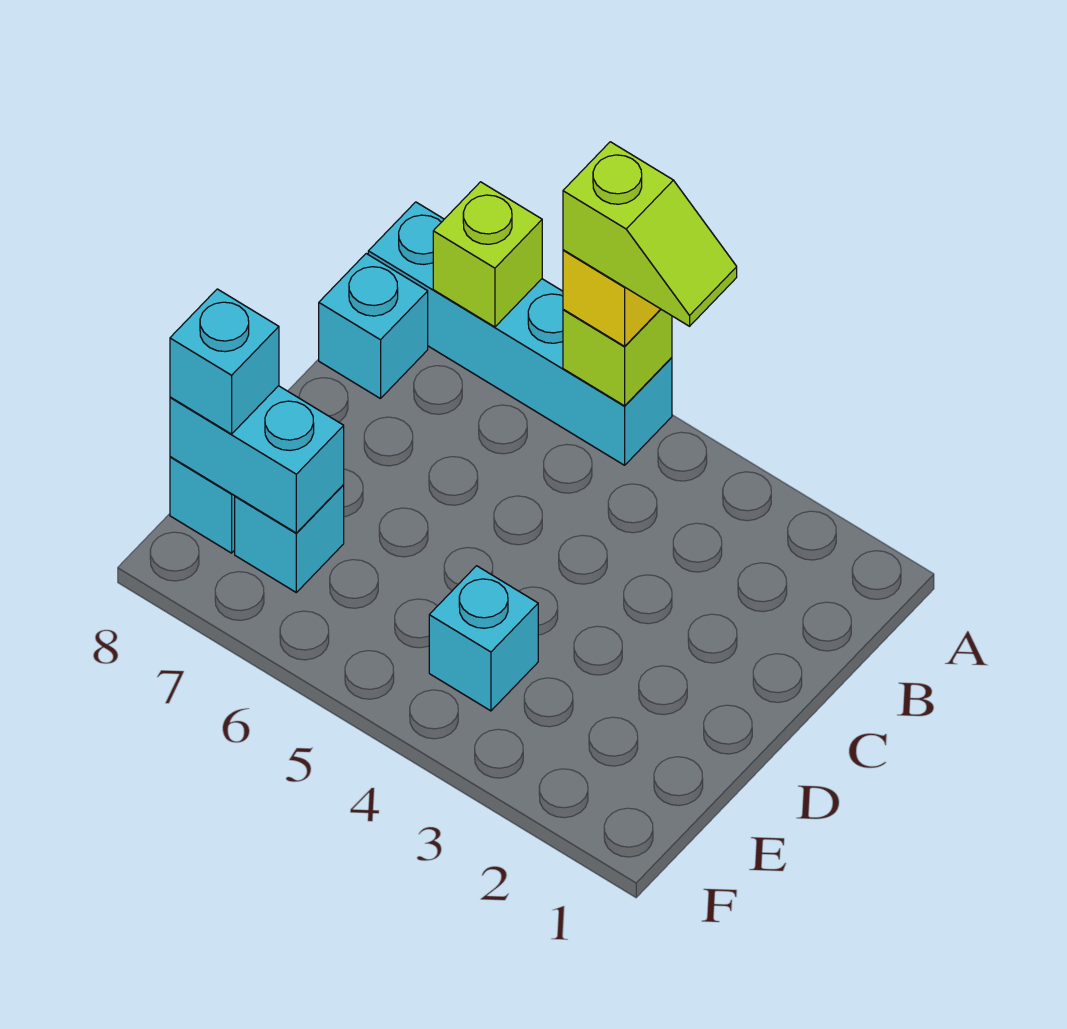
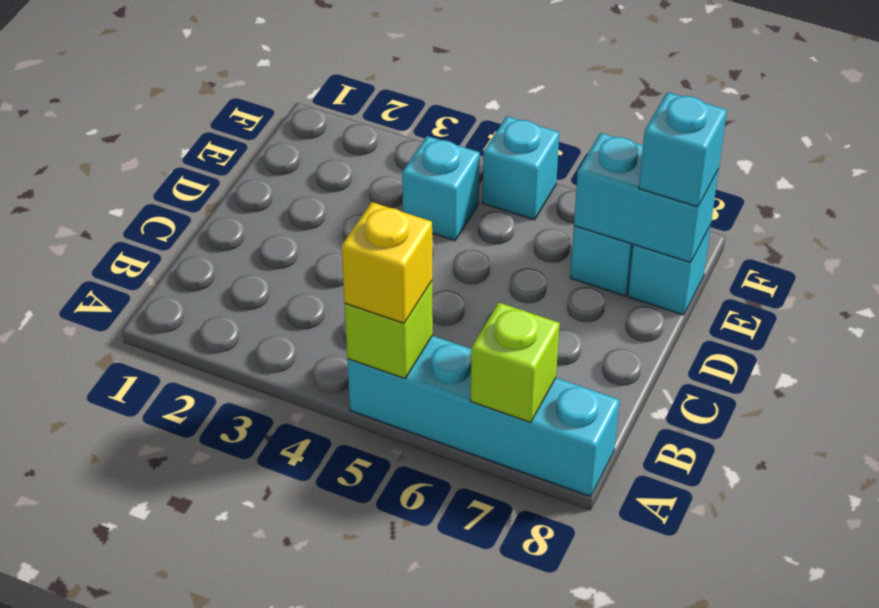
lime 1x2 slope [563,142,737,326] -> none
cyan 1x1 brick [319,254,428,399] -> cyan 1x1 brick moved to [482,116,559,220]

